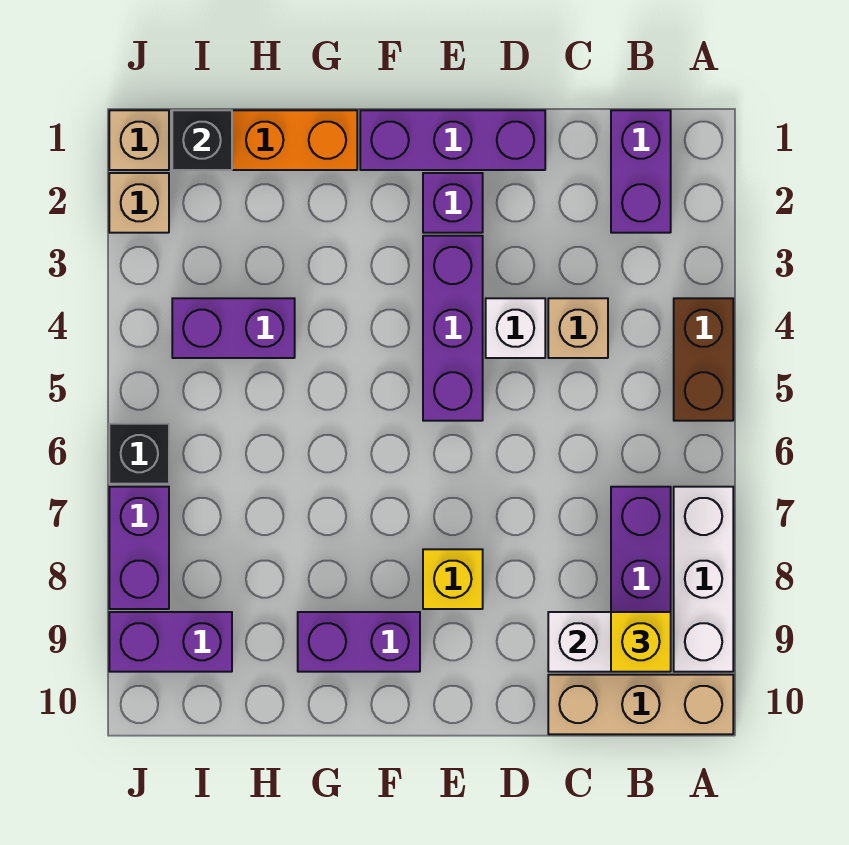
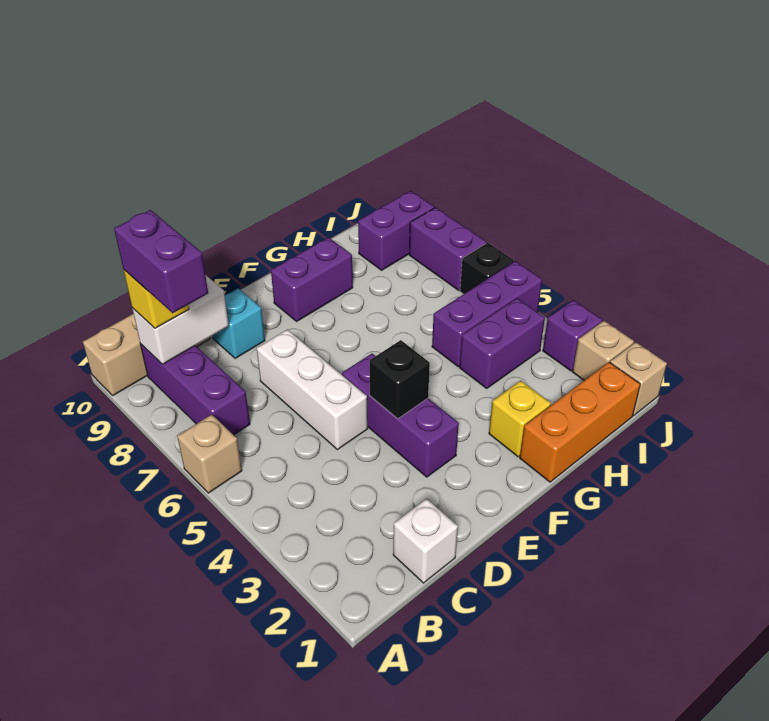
brown 1x2 brick [674,298,733,421] -> none
white 1x3 brick [674,487,733,672] -> white 1x3 brick moved to [257,329,368,450]
purple 1x2 brick [611,110,671,233] -> purple 1x2 brick moved to [114,210,208,313]
tan 1x1 brick [548,298,608,358] -> tan 1x1 brick moved to [177,415,242,493]
purple 1x3 brick [360,110,545,170] -> purple 1x3 brick moved to [432,261,542,367]
white 1x1 brick [486,298,545,358] -> white 1x1 brick moved to [393,499,458,583]
none -> cyan 1x1 brick [213,288,265,359]
purple 1x1 brick [423,173,483,233] -> purple 1x1 brick moved to [543,300,602,371]
yellow 1x1 brick [423,549,483,609] -> yellow 1x1 brick moved to [489,381,551,457]
black 1x1 brick [172,110,232,170] -> black 1x1 brick moved to [370,340,430,419]

